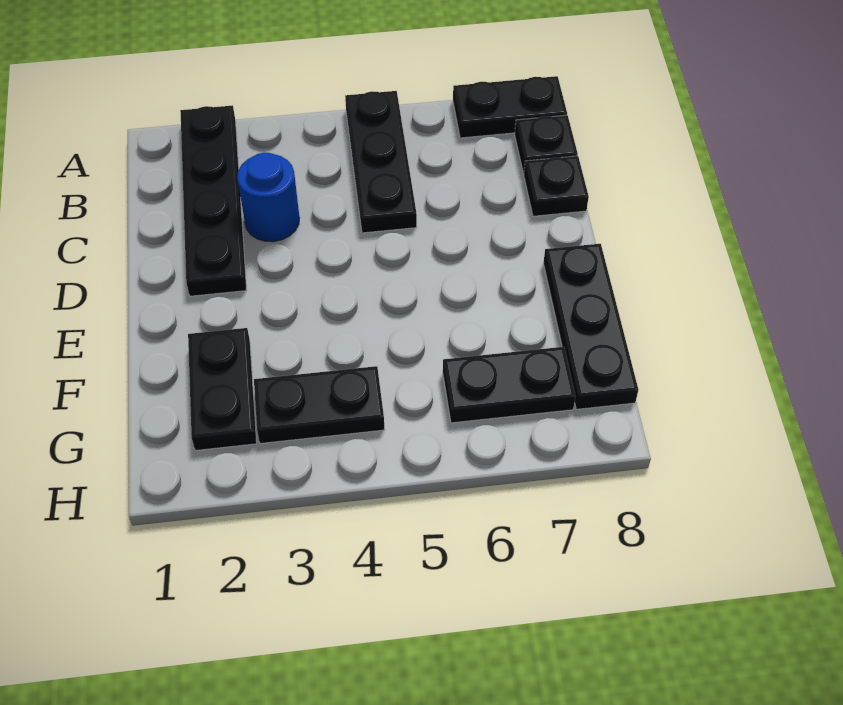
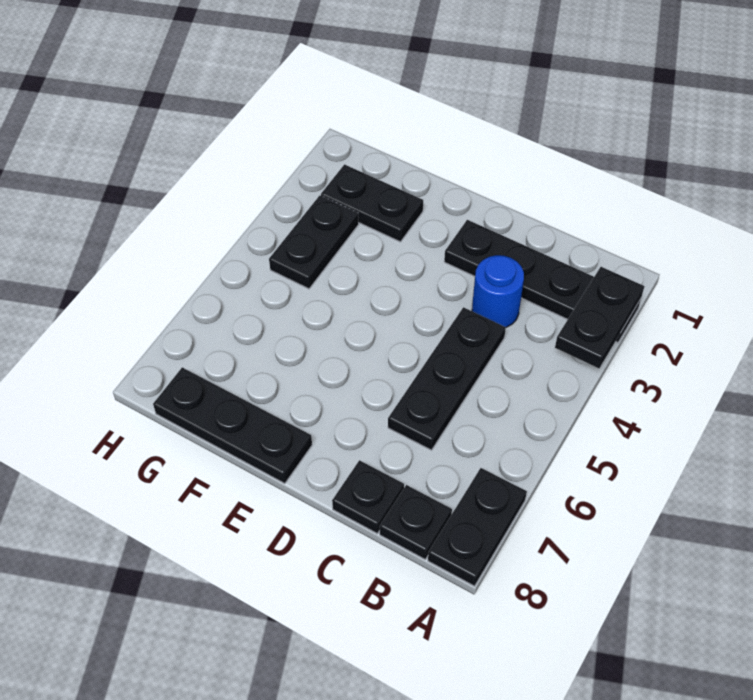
black 1x3 plate [345,91,417,233] -> black 1x3 plate turned to [388,307,506,450]
black 1x2 plate [443,347,575,423] -> black 1x2 plate moved to [555,267,644,368]

